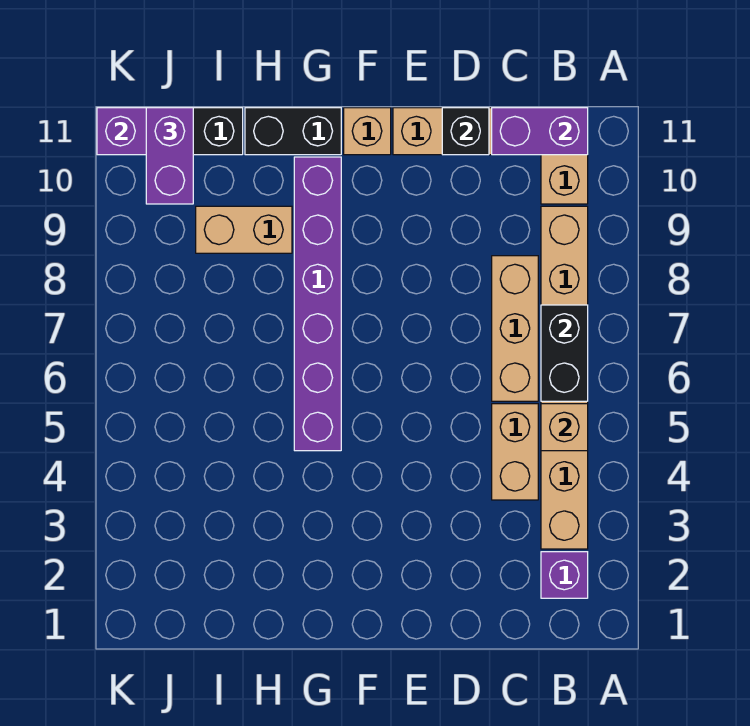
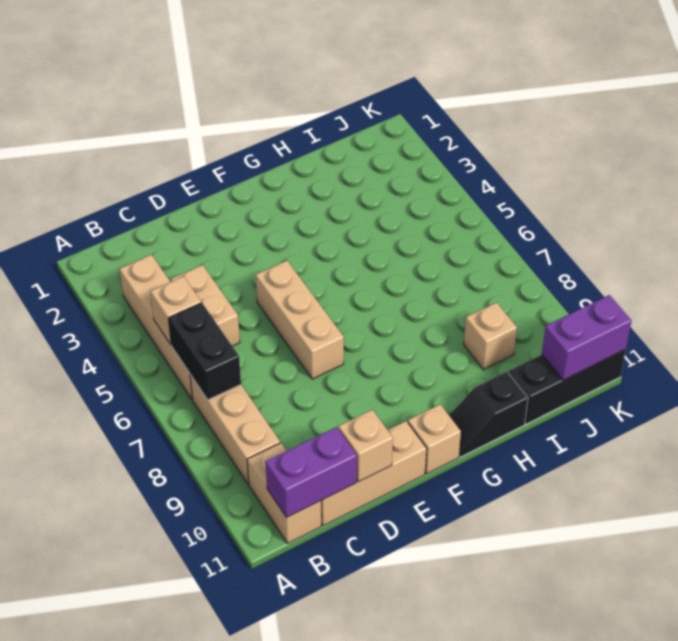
purple 1x1 brick [541,552,588,598] -> none
tan 1x3 brick [492,256,538,401] -> tan 1x3 brick moved to [256,261,344,379]
black 1x1 brick [442,108,489,155] -> tan 1x1 brick [338,410,393,482]
purple 1x6 brick [294,157,341,451] -> none
black 1x2 brick [245,108,341,155] -> black 1x2 slope [449,372,528,457]
tan 1x2 brick [196,206,292,253] -> tan 1x1 brick [464,303,517,370]
purple 1x2 brick [146,108,193,204] -> none

